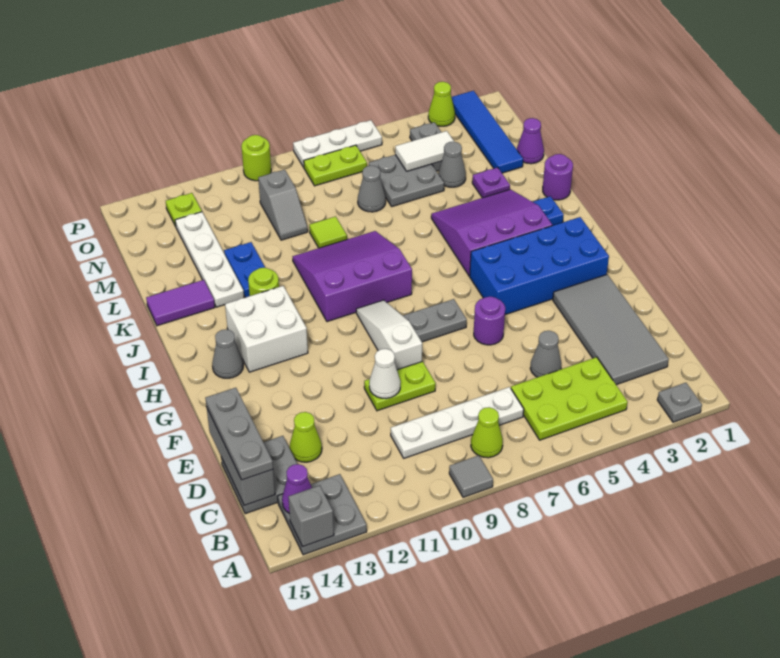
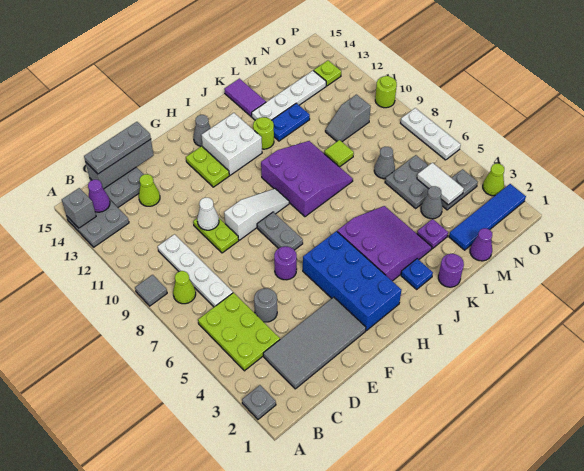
grey 1x1 cone [530,331,561,377] -> grey 1x1 round brick [254,288,277,322]
lime 1x2 plate [304,145,367,186] -> lime 1x2 plate moved to [186,146,229,187]

